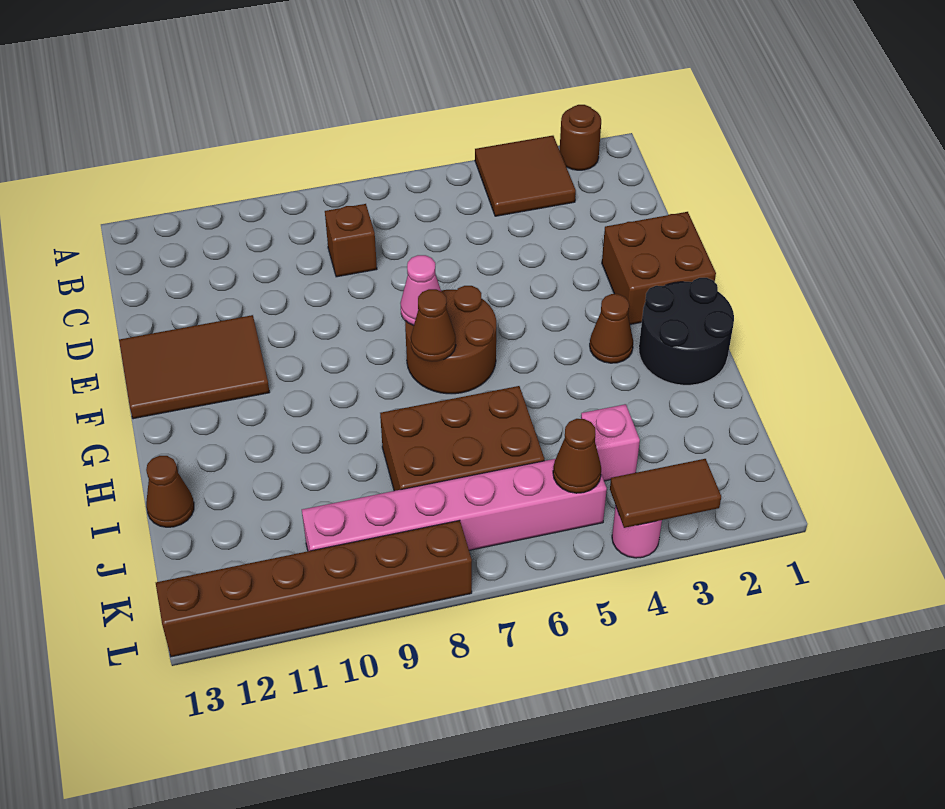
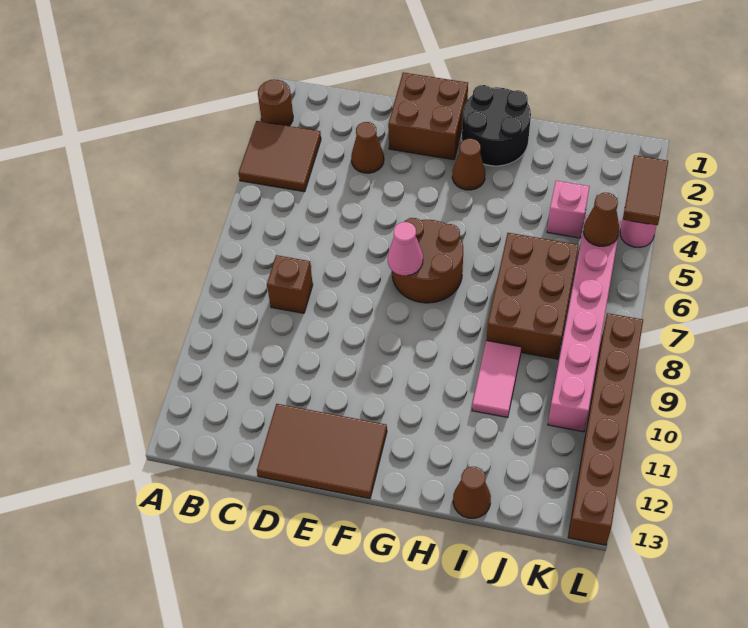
brown 2x3 tile [119,315,270,419] -> brown 2x3 tile turned to [257,404,387,499]
brown 1x1 cone [411,289,456,362] -> brown 1x1 cone moved to [351,122,384,173]
none -> pink 1x2 tile [472,341,521,418]

